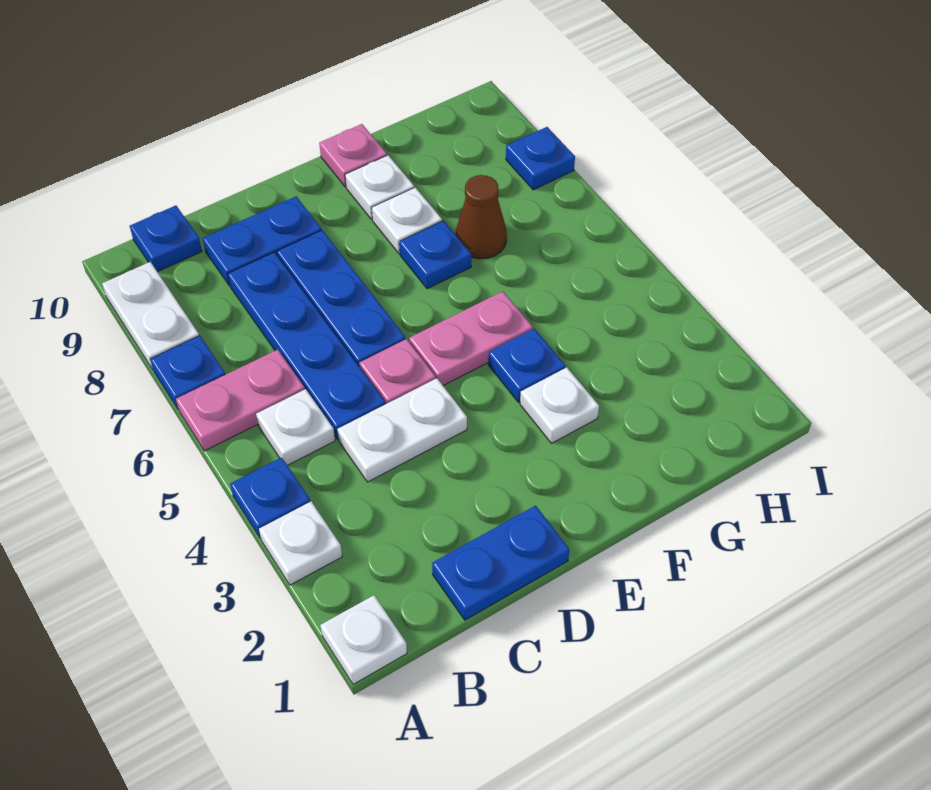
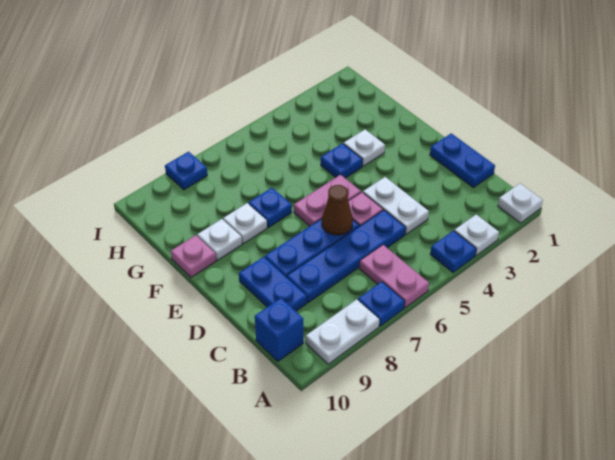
white 1x1 plate [256,389,335,465] -> none
blue 1x1 plate [130,206,202,272] -> blue 1x1 brick [255,298,303,361]
pink 1x2 plate [409,291,533,386] -> pink 1x2 plate turned to [294,175,361,226]
brown 1x1 cone [456,175,507,259] -> brown 1x1 cone moved to [322,185,353,235]

